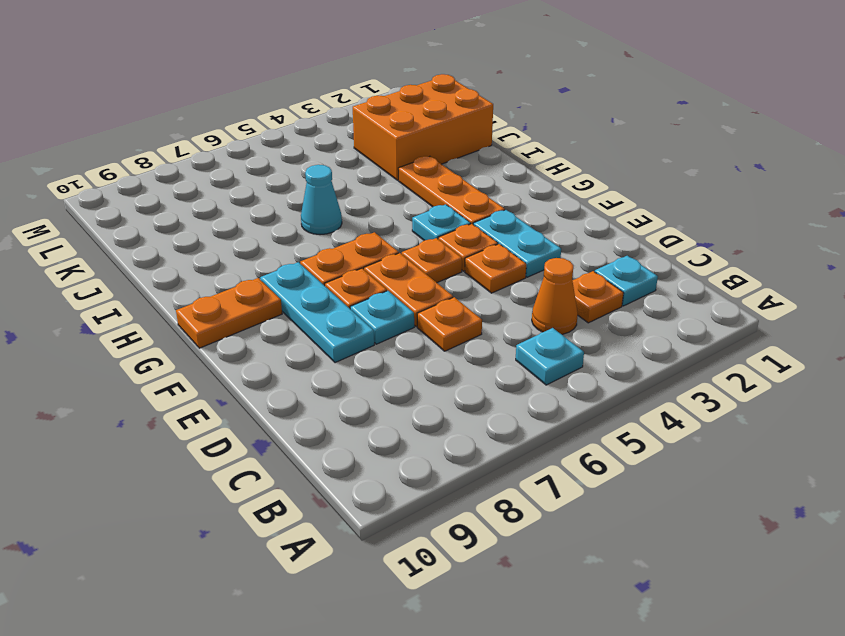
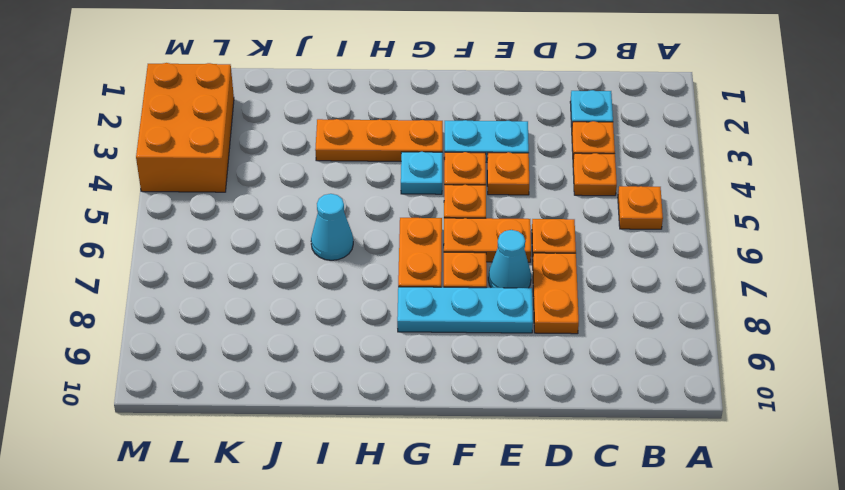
cyan 1x1 plate [516,328,584,385] -> orange 1x1 plate [618,186,663,229]
orange 1x1 cone [532,258,578,334] -> orange 1x1 plate [573,153,617,196]
cyan 1x1 plate [350,291,414,344] -> cyan 1x1 cone [488,230,531,288]
orange 1x2 plate [176,278,282,348] -> orange 1x2 plate moved to [533,253,579,334]
orange 2x3 brick [353,74,493,180] -> orange 2x3 brick moved to [136,63,234,192]

